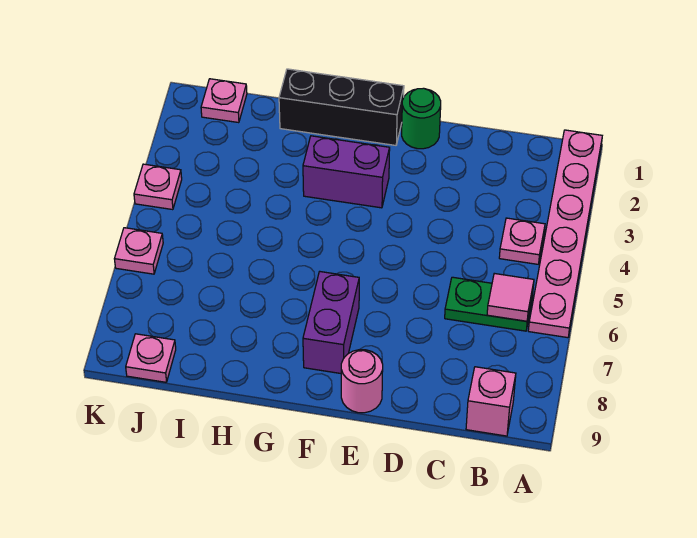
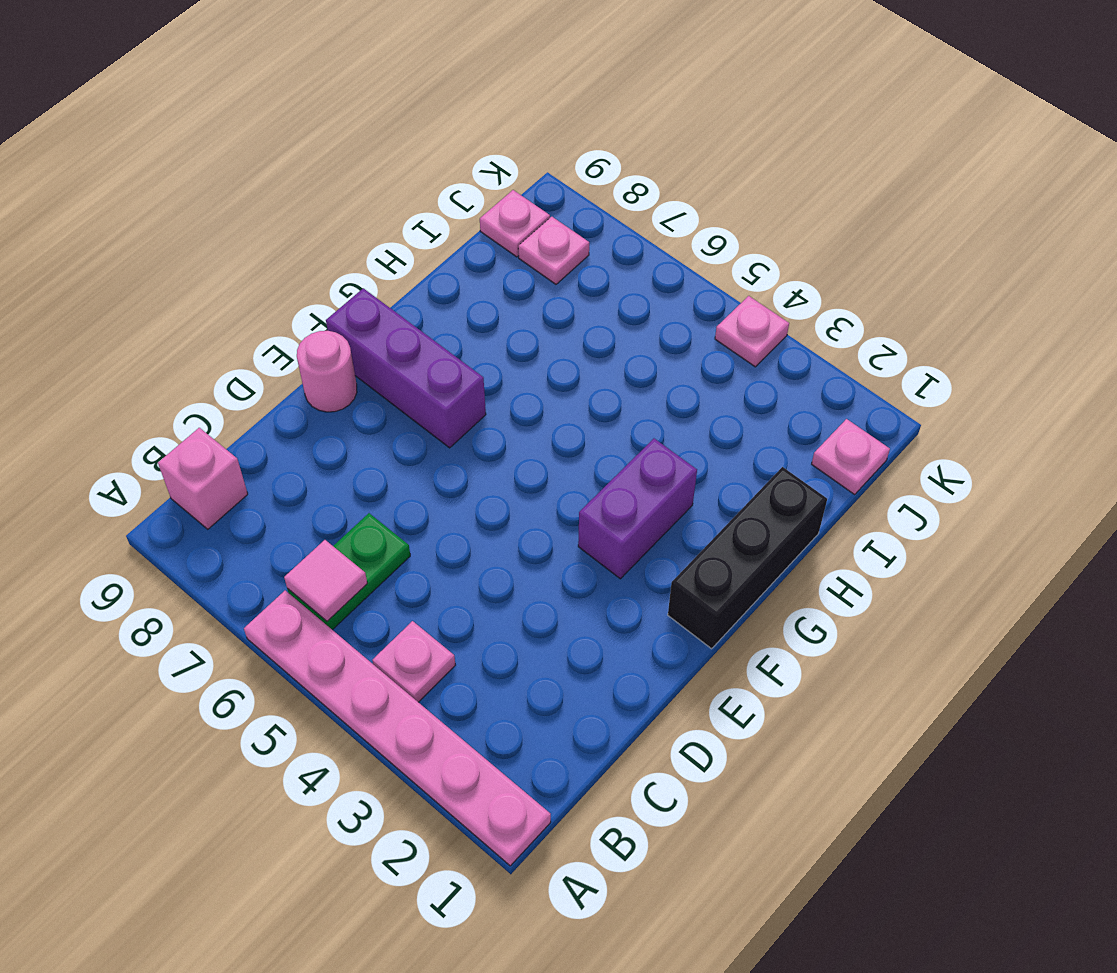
green 1x1 round brick [402,88,441,149] -> none
purple 1x2 brick [303,272,359,373] -> purple 1x3 brick [326,288,486,448]
pink 1x1 plate [115,228,163,274] -> pink 1x1 plate moved to [518,217,589,284]

